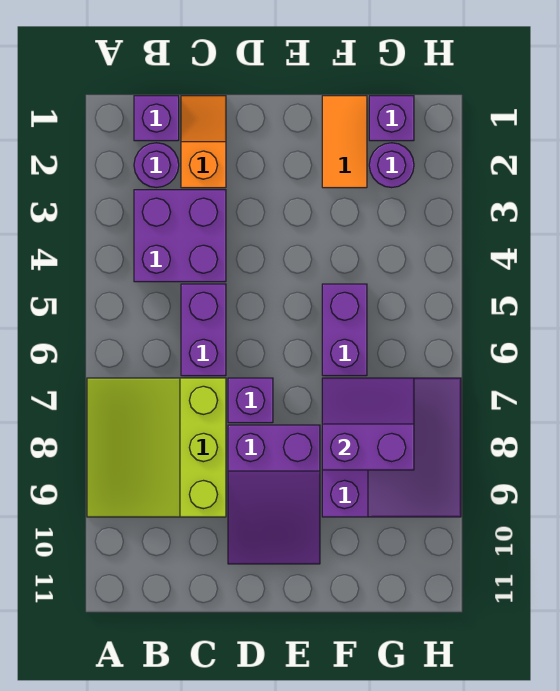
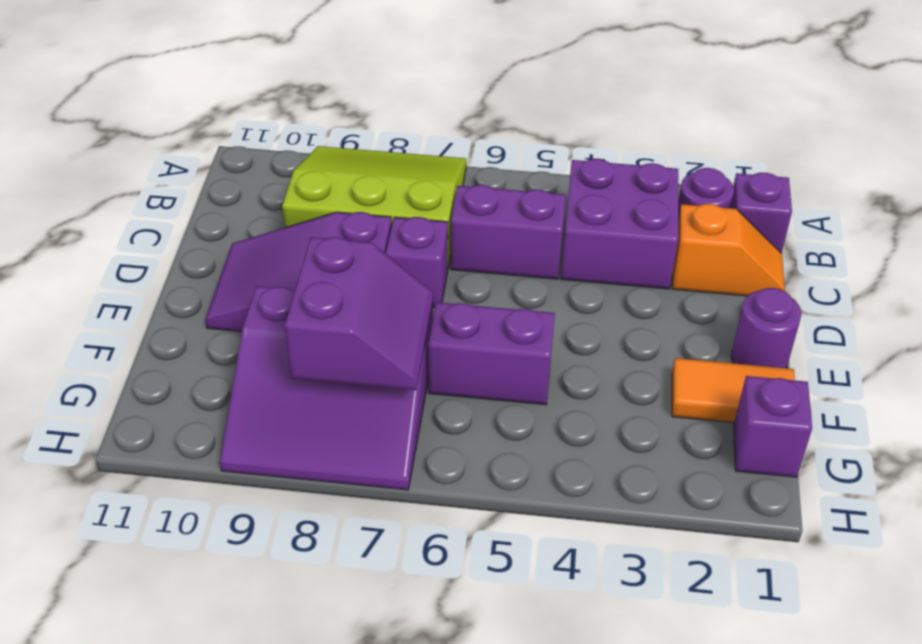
purple 1x1 round brick [369,143,414,188] -> purple 1x1 round brick moved to [731,288,801,368]

